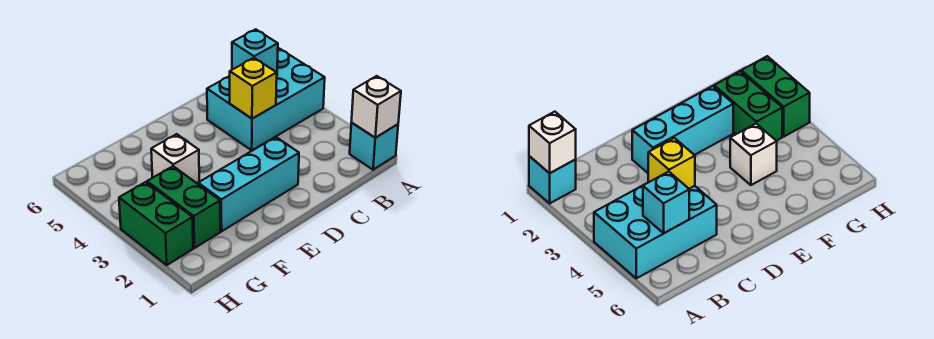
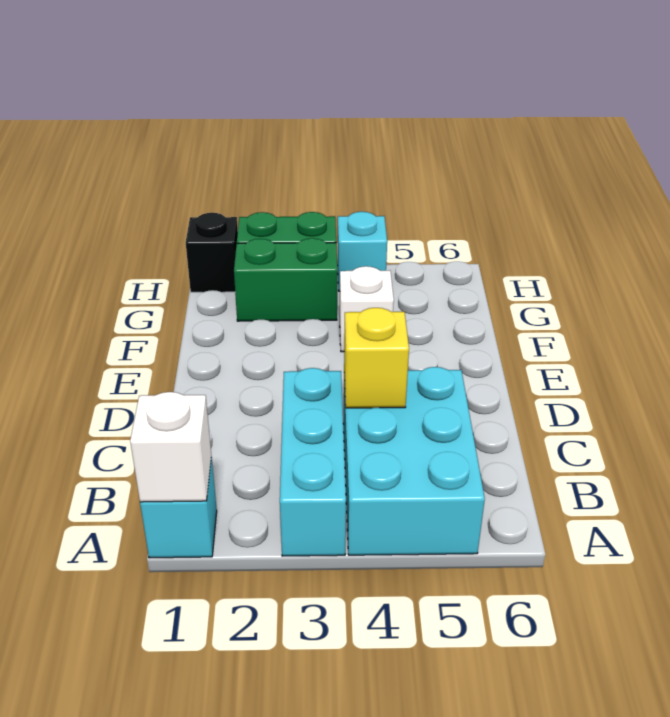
cyan 1x1 brick [232,29,278,73] -> cyan 1x1 brick moved to [337,212,387,291]
cyan 1x3 brick [198,137,299,231] -> cyan 1x3 brick moved to [280,368,346,556]
none -> black 1x1 brick [186,213,238,292]

